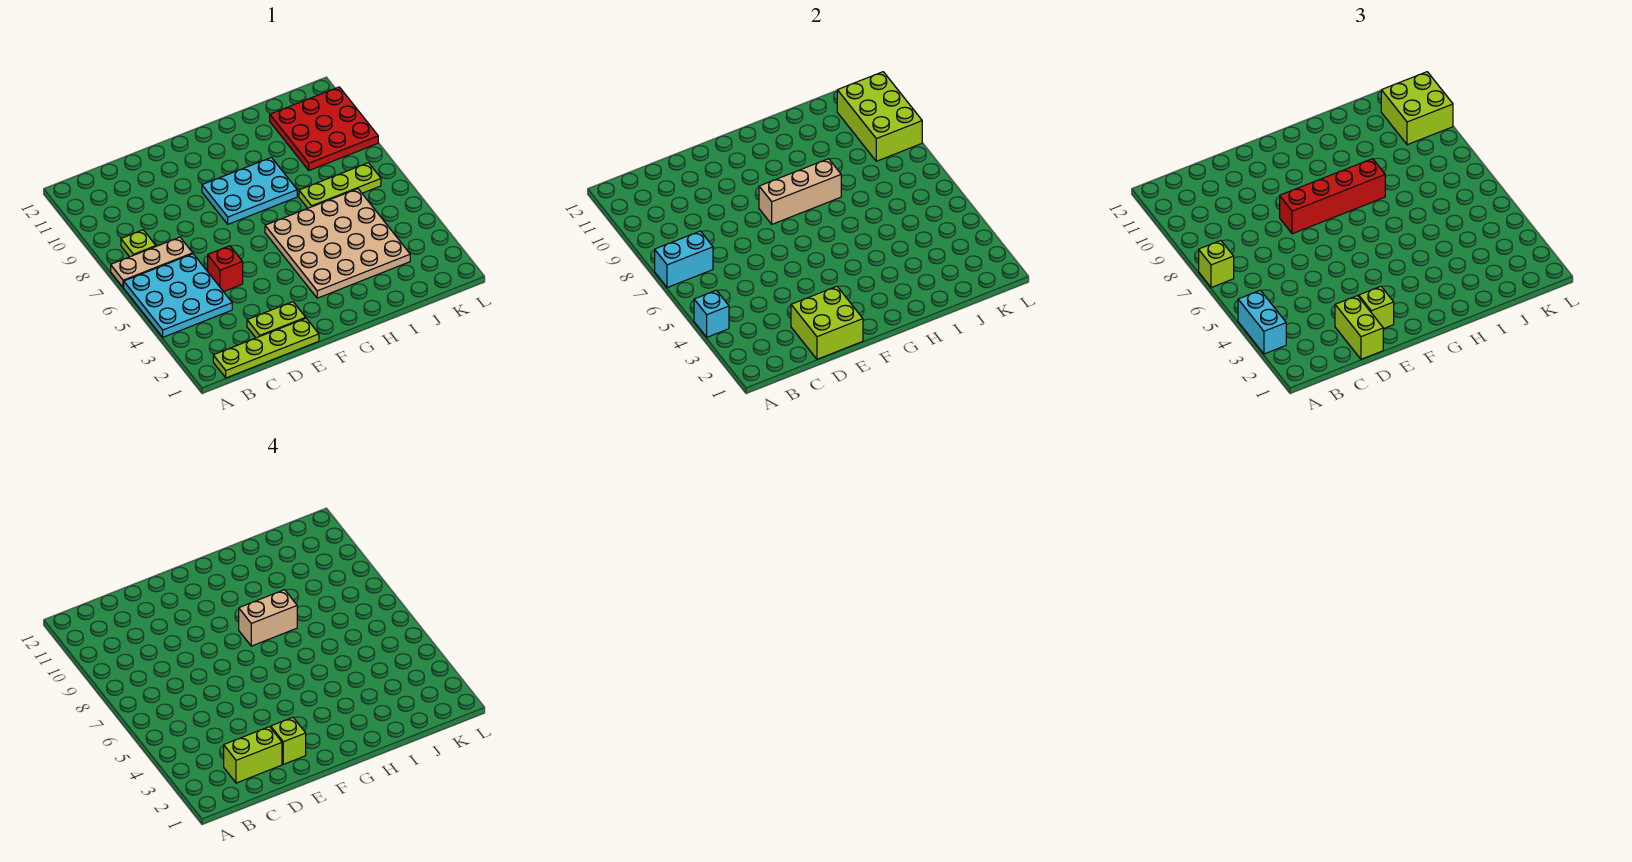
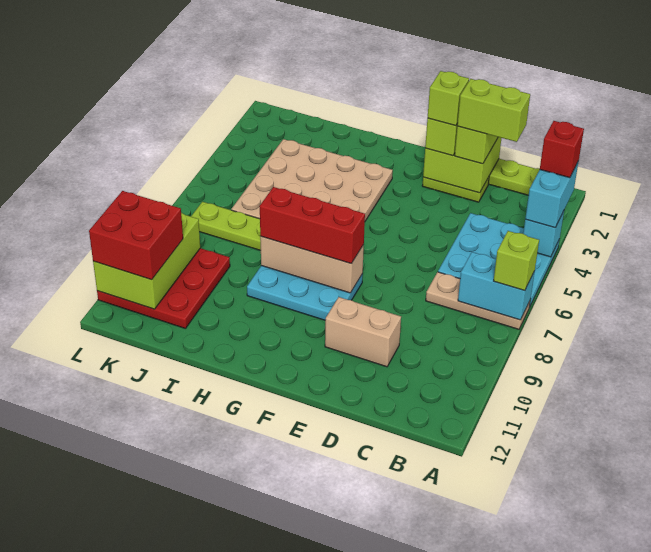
lime 1x1 plate [121,230,156,257] -> none
red 1x1 brick [208,246,243,292] -> red 1x1 brick moved to [540,121,584,178]
red 1x4 brick [1280,159,1385,234] -> red 1x3 brick [260,187,365,263]
tan 1x2 brick [239,590,297,646] -> tan 1x2 brick moved to [325,297,401,367]
lime 2x2 brick [1381,72,1453,145] -> red 2x2 brick [89,191,183,280]

